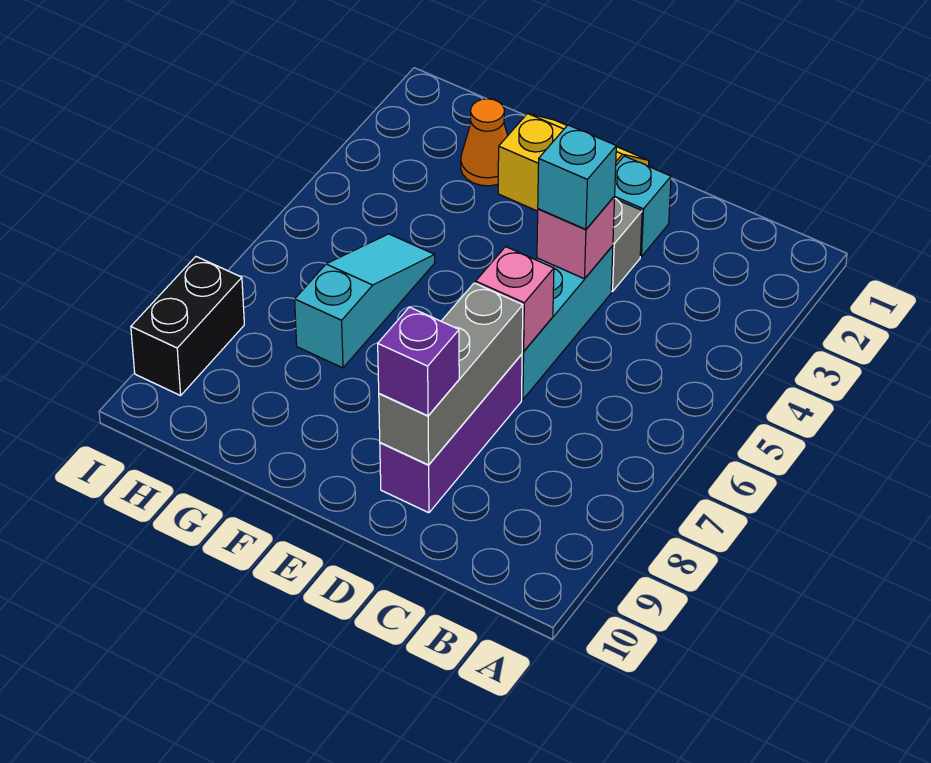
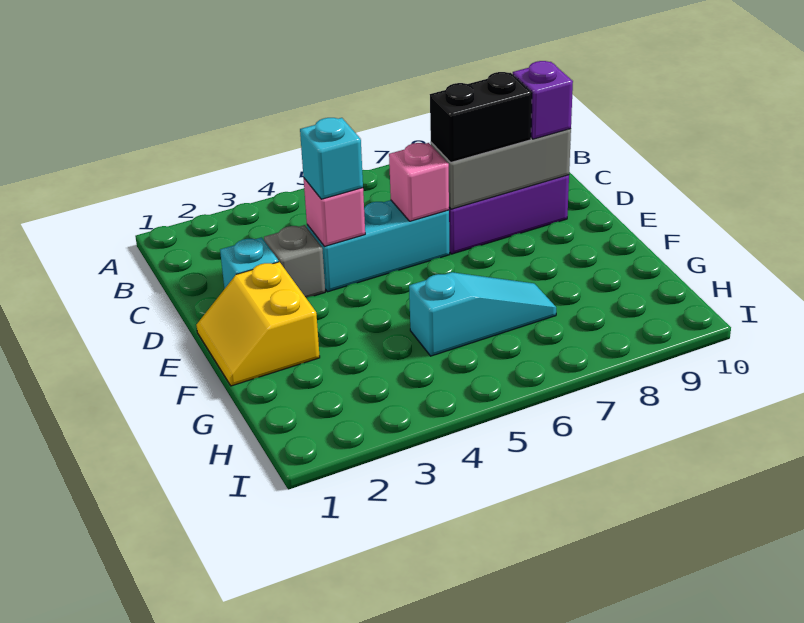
orange 1x1 cone [461,99,508,186] -> none
cyan 1x3 slope [295,234,435,368] -> cyan 1x3 slope turned to [409,272,556,356]
black 1x2 brick [131,257,244,396] -> black 1x2 brick moved to [430,72,532,163]

